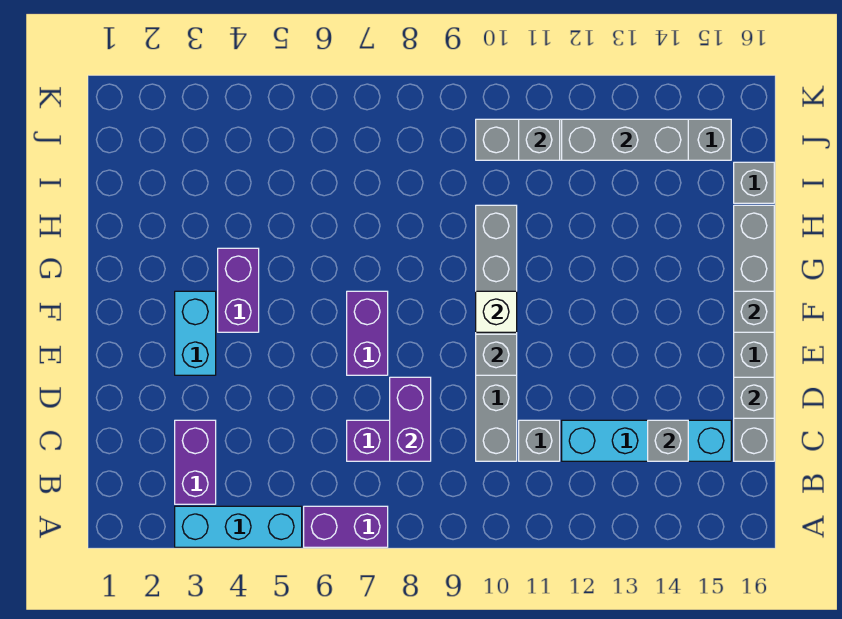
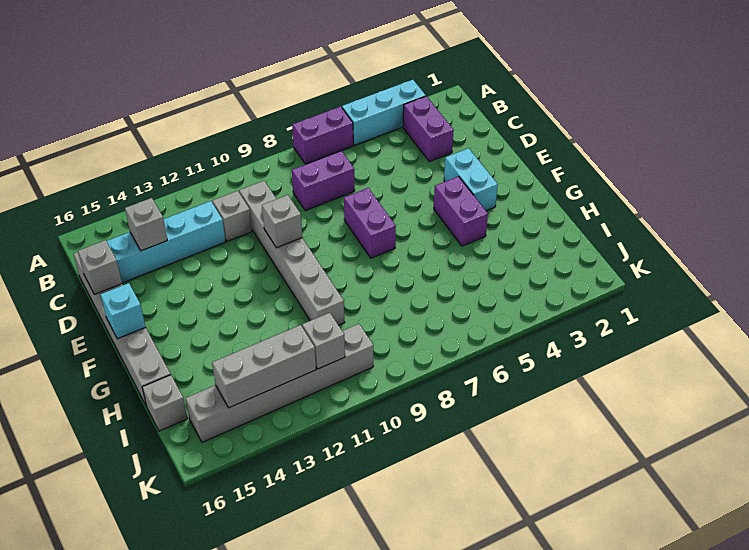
purple 1x2 brick [390,377,431,461] -> none
white 1x1 brick [476,291,517,332] -> none
grey 1x1 brick [734,291,774,332] -> cyan 1x1 brick [100,283,145,339]

